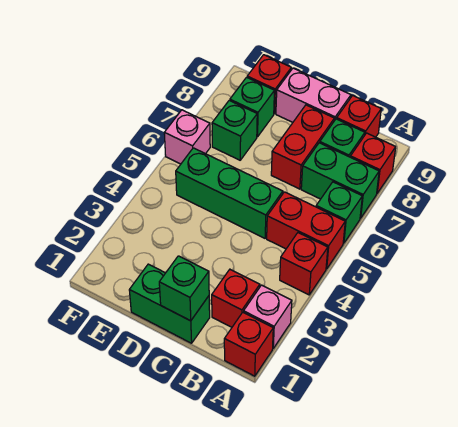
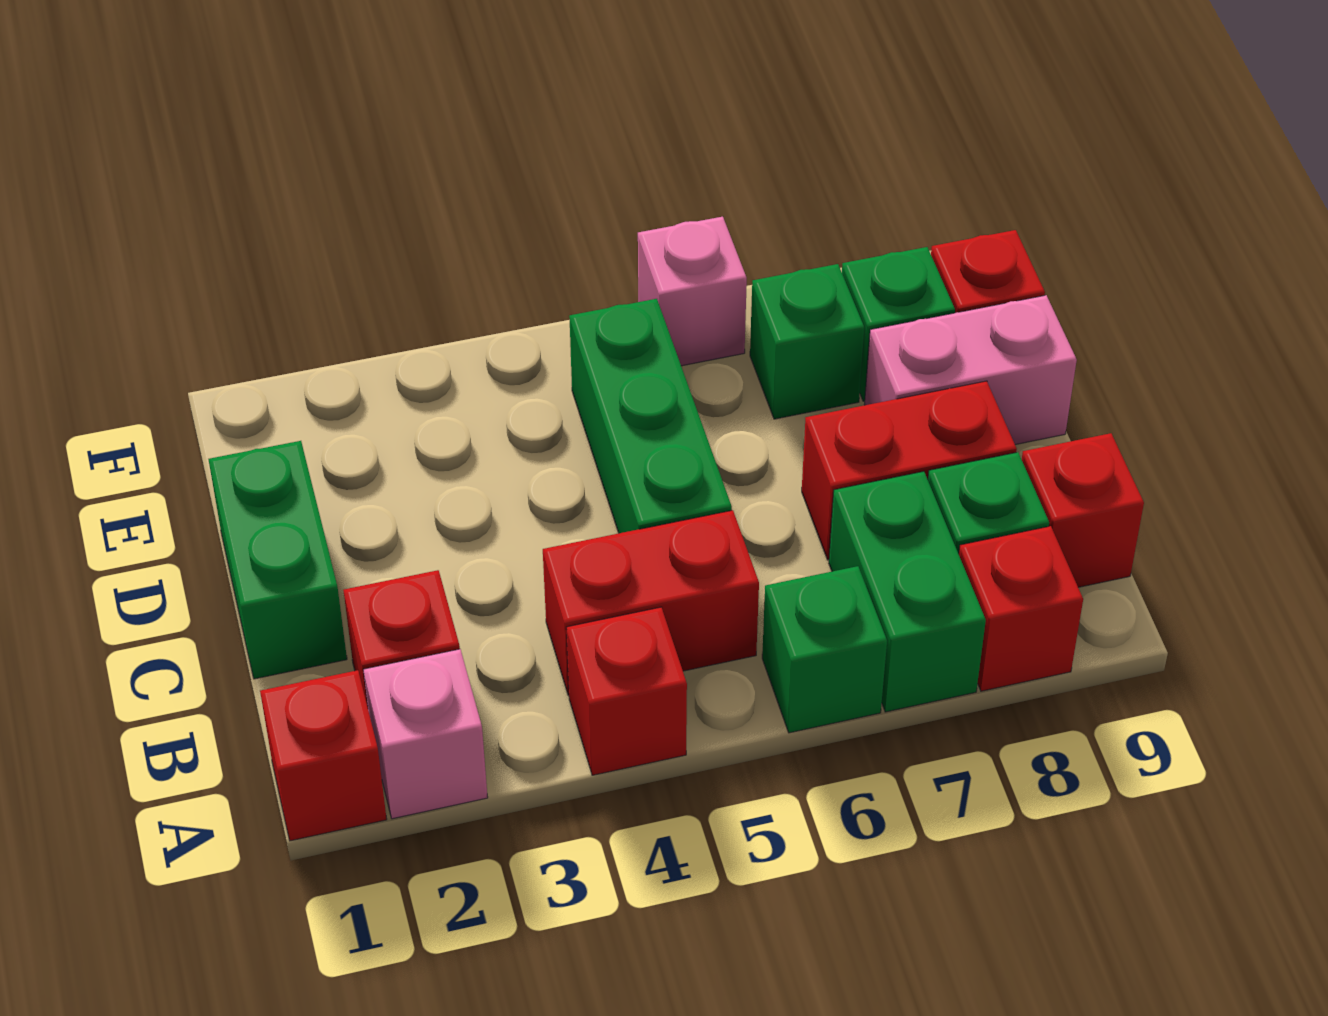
red 1x2 brick [267,192,345,269] -> red 1x2 brick turned to [543,510,759,695]
green 1x1 brick [159,256,209,321] -> none
pink 1x2 brick [276,68,351,122] -> pink 1x2 brick turned to [865,295,1077,445]

